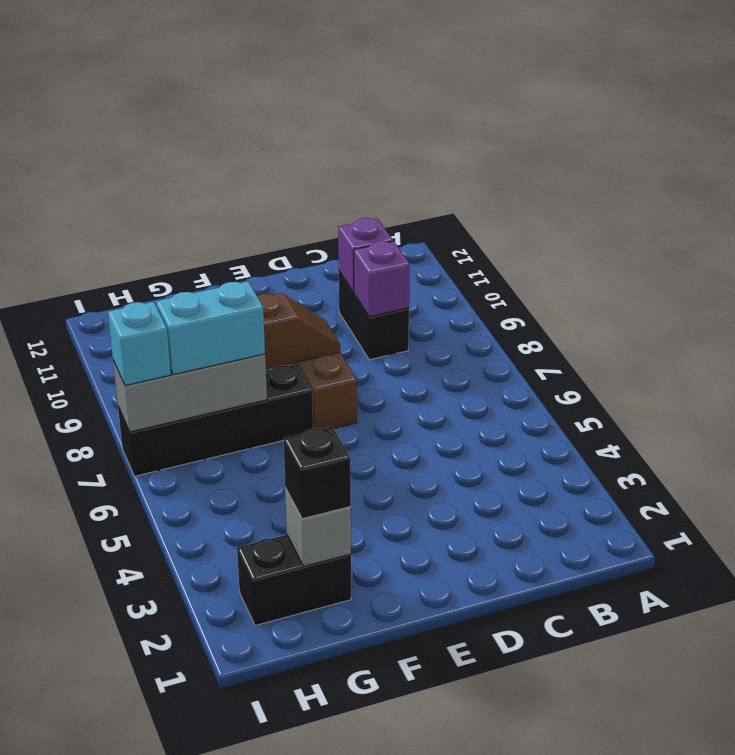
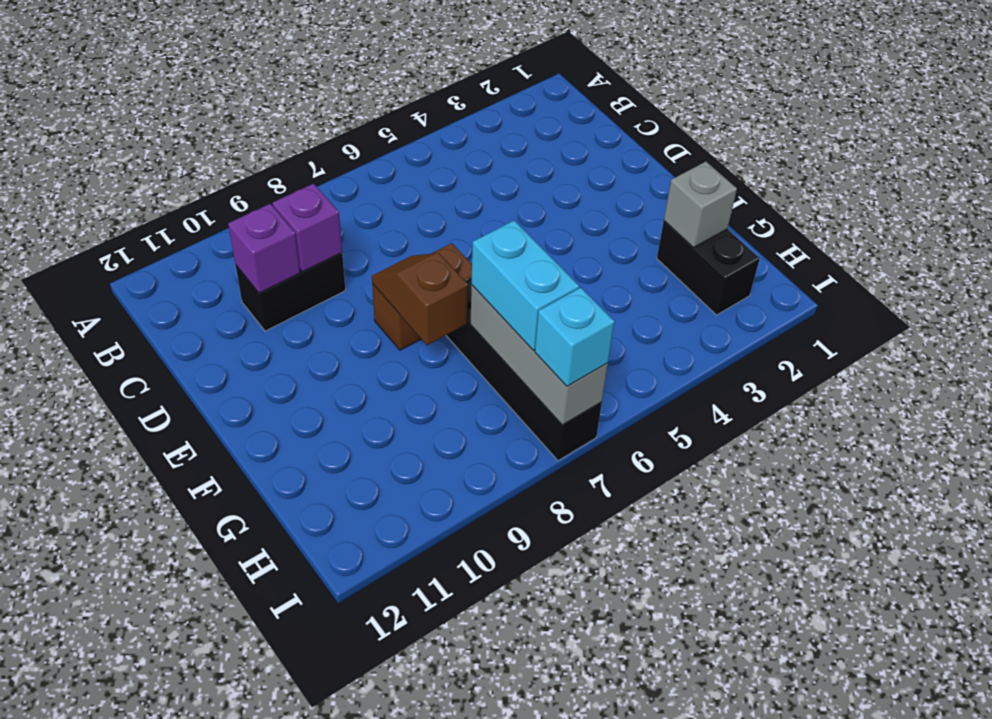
black 1x1 brick [283,426,351,519] -> none

